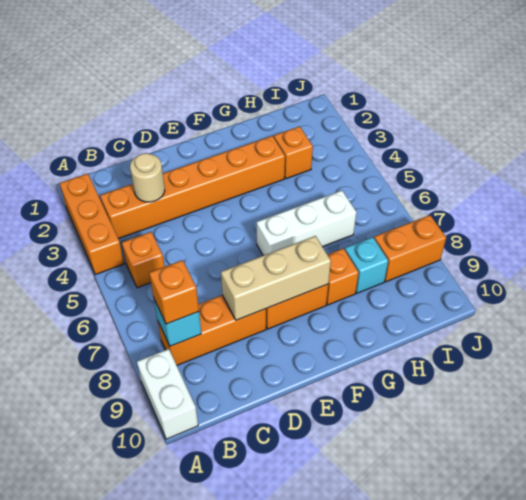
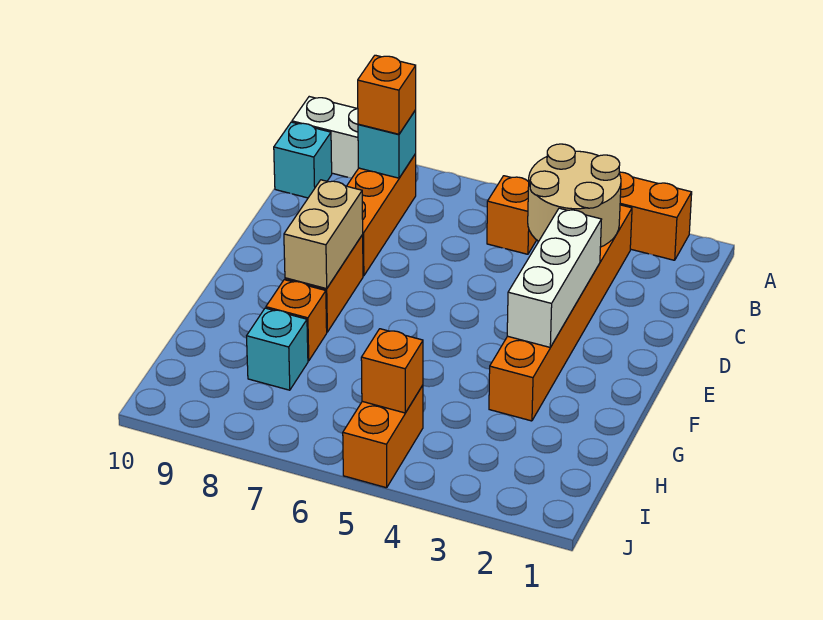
none -> cyan 1x1 brick [274,122,332,198]
tan 1x1 round brick [130,153,165,202] -> tan 2x2 round brick [528,144,621,247]
tan 1x3 brick [221,236,331,320] -> tan 1x2 brick [284,180,363,289]
white 1x3 brick [256,191,356,255] -> white 1x3 brick moved to [507,208,601,347]
orange 1x1 brick [274,126,313,179] -> orange 1x1 brick moved to [361,329,423,413]
orange 1x2 brick [374,215,446,282] -> orange 1x2 brick moved to [343,385,423,488]

